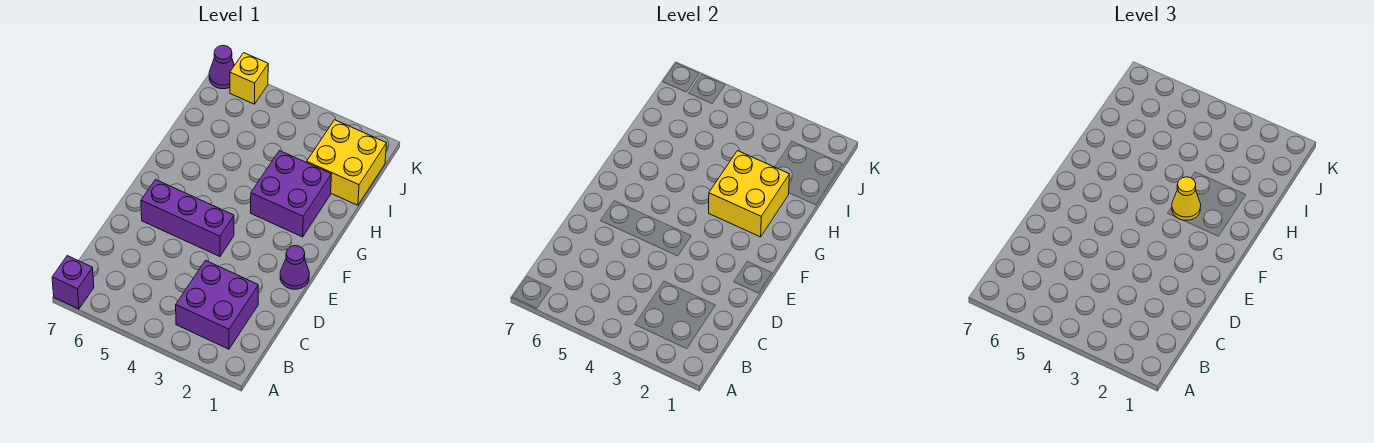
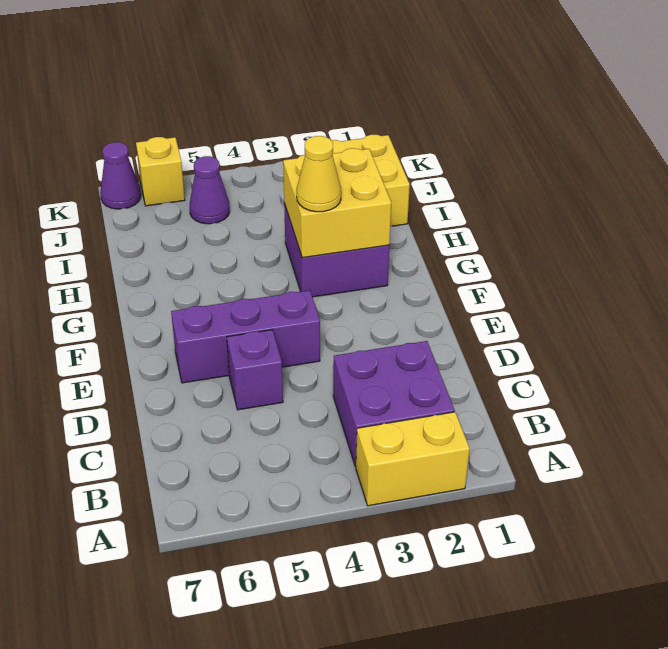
none -> yellow 1x2 brick [356,412,470,506]
purple 1x1 brick [52,256,94,309] -> purple 1x1 brick moved to [227,330,283,410]
purple 1x1 cone [280,246,309,289] -> purple 1x1 cone moved to [190,156,230,224]

